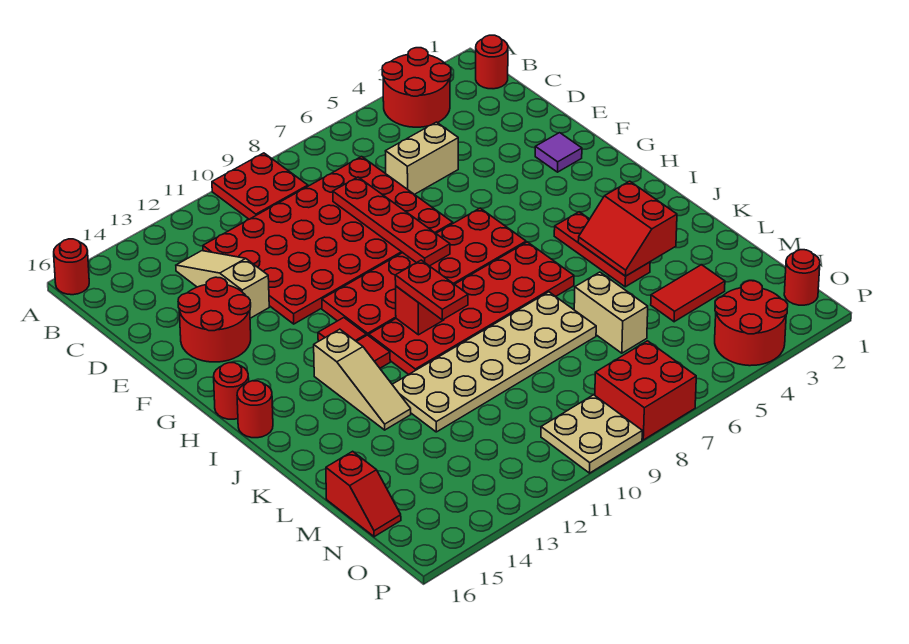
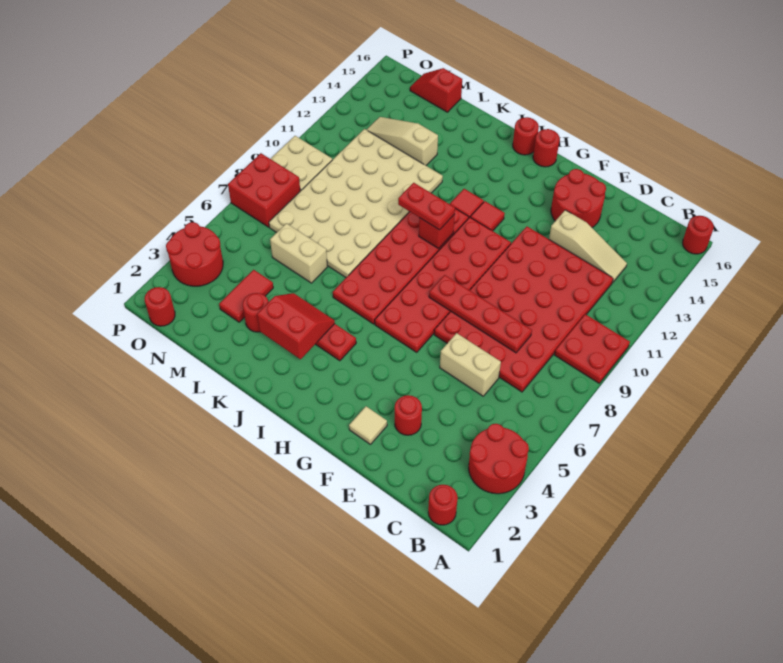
tan 1x2 brick [385,122,458,194] -> tan 1x2 brick turned to [440,333,501,396]
none -> red 1x1 round brick [395,395,422,435]
purple 1x1 tile [535,133,582,172] -> tan 1x1 tile [349,406,387,444]
tan 1x3 slope [314,329,411,430] -> tan 1x3 slope moved to [367,117,438,165]
tan 2x6 plate [392,292,596,432] -> tan 4x6 plate [269,129,443,277]
none -> red 1x1 round brick [243,293,268,332]

